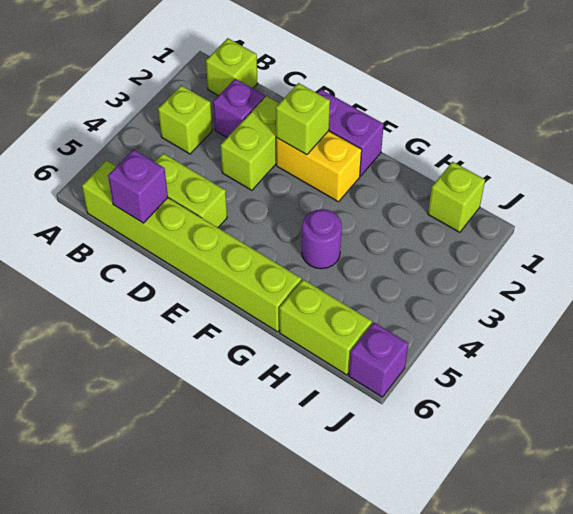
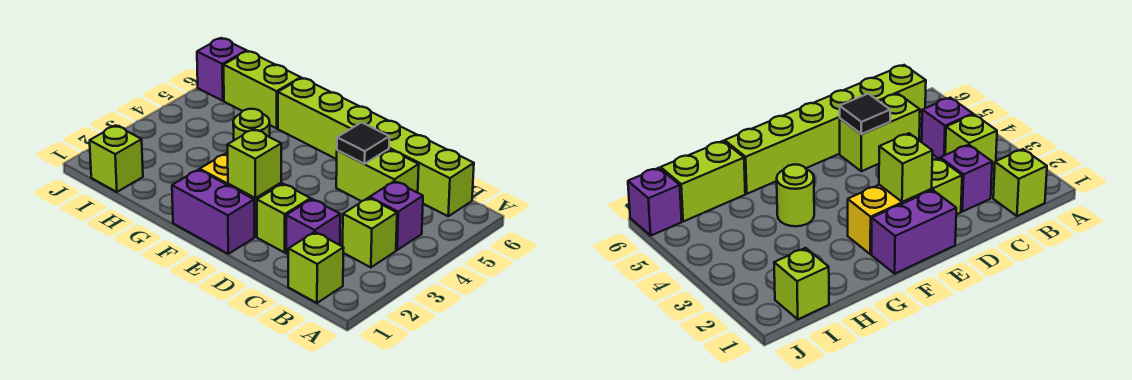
purple 1x1 brick [108,150,168,223] -> purple 1x1 brick moved to [370,181,423,250]
lime 1x2 brick [220,96,279,190] -> lime 1x1 brick [257,184,311,253]
none -> black 1x1 tile [337,122,389,164]
purple 1x1 round brick [302,209,342,269] -> lime 1x1 round brick [233,109,270,140]

